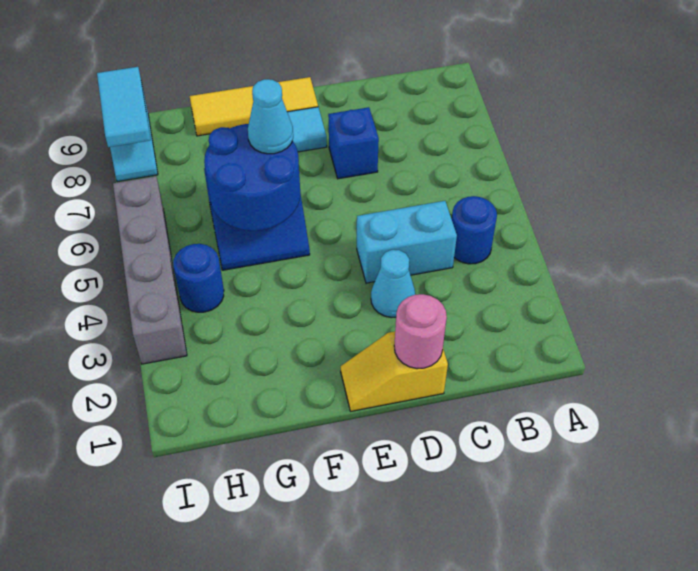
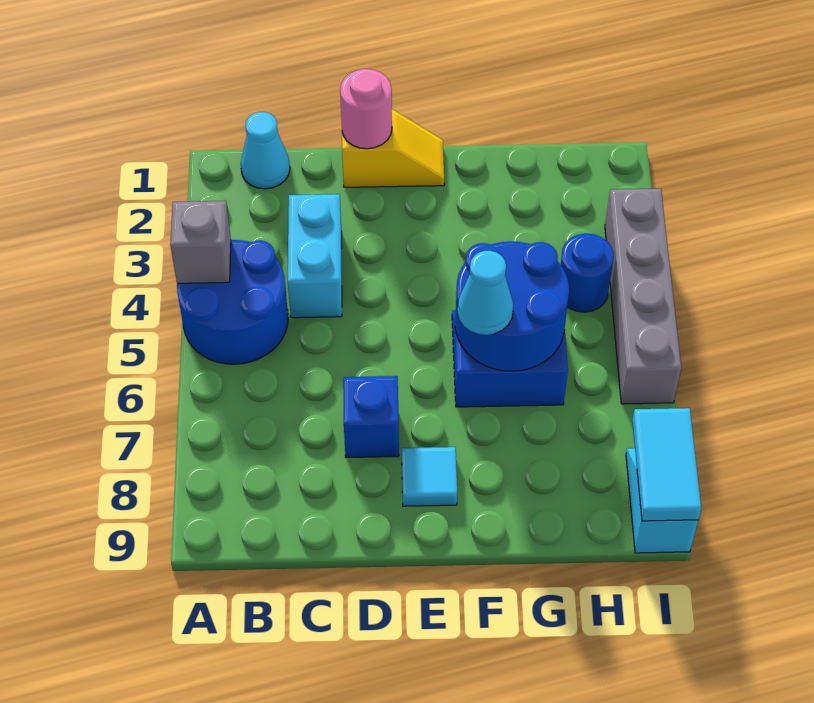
none -> grey 1x1 brick [170,201,231,283]
blue 1x1 round brick [452,196,497,264] -> blue 2x2 round brick [177,240,288,364]
cyan 1x2 brick [357,201,457,283] -> cyan 1x2 brick turned to [288,194,342,318]
cyan 1x1 cone [371,250,415,318] -> cyan 1x1 cone moved to [241,112,290,189]
yellow 1x3 tile [190,77,318,136] -> none

